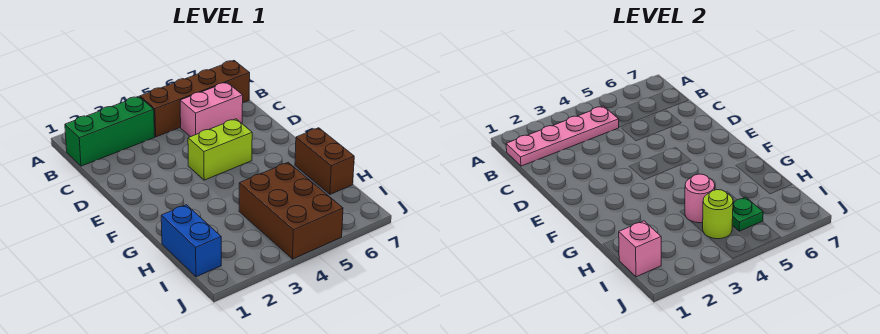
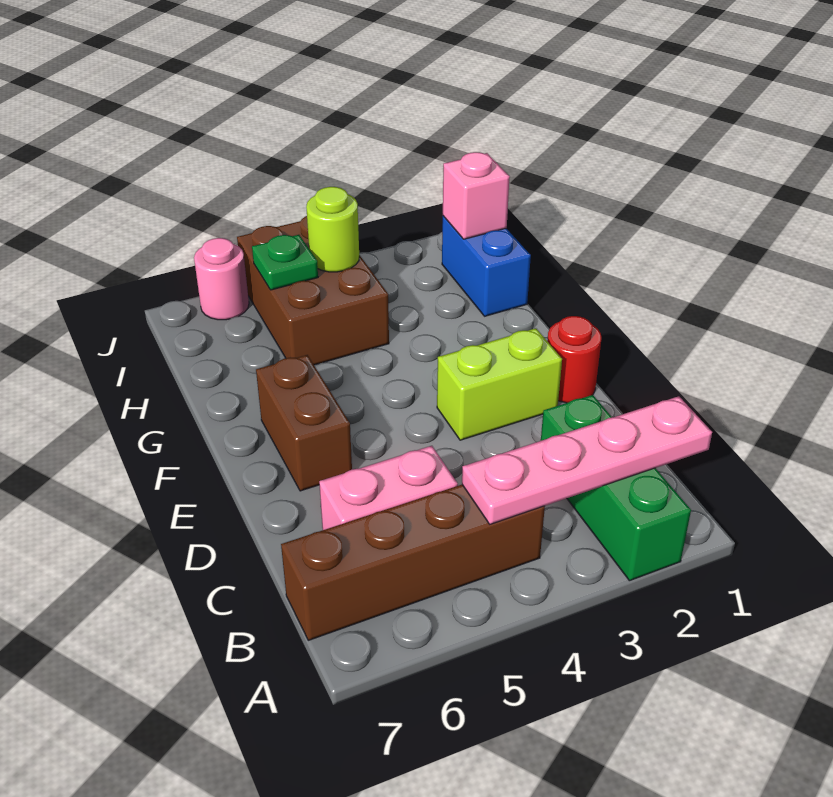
green 1x3 brick [65,96,155,166] -> green 1x3 brick turned to [541,395,691,581]
none -> red 1x1 round brick [547,316,601,403]
lime 1x2 brick [188,119,252,180] -> lime 1x2 brick moved to [437,328,562,440]
brown 1x2 brick [295,128,354,194] -> brown 1x2 brick moved to [256,355,352,491]
pink 1x1 round brick [685,174,715,223] -> pink 1x1 round brick moved to [194,238,249,320]

